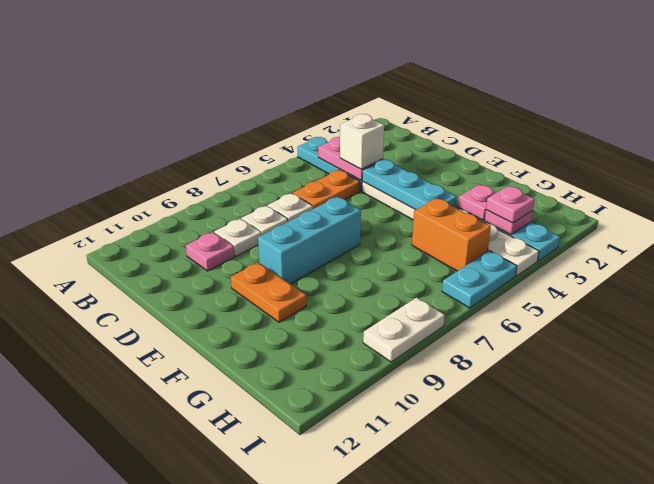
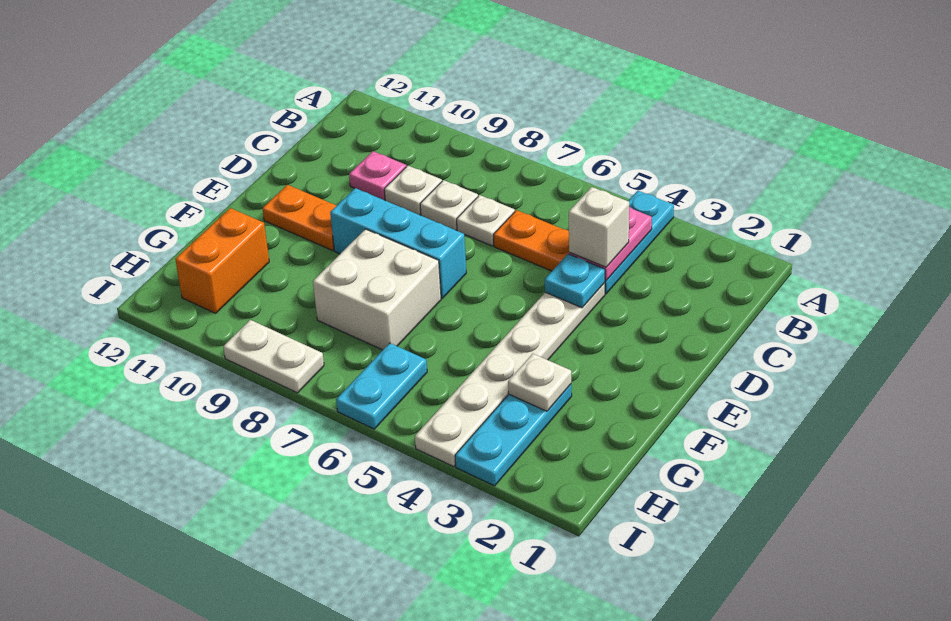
cyan 1x3 plate [362,160,457,210] -> cyan 1x1 plate [545,254,605,308]
orange 1x2 plate [231,263,306,322] -> orange 1x2 plate turned to [262,185,336,250]
none -> white 2x2 brick [313,229,441,350]
pink 1x1 plate [458,185,496,220] -> white 1x1 plate [508,354,571,411]
orange 1x2 brick [412,198,491,271] -> orange 1x2 brick moved to [175,208,269,313]
pink 1x1 plate [485,210,533,235] -> none
pink 1x1 plate [486,186,535,223] -> none
cyan 1x2 plate [442,251,517,308] -> cyan 1x2 plate turned to [336,343,427,429]

